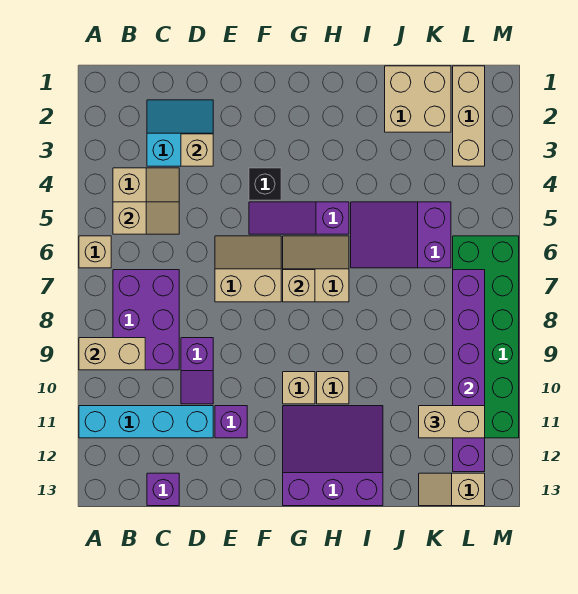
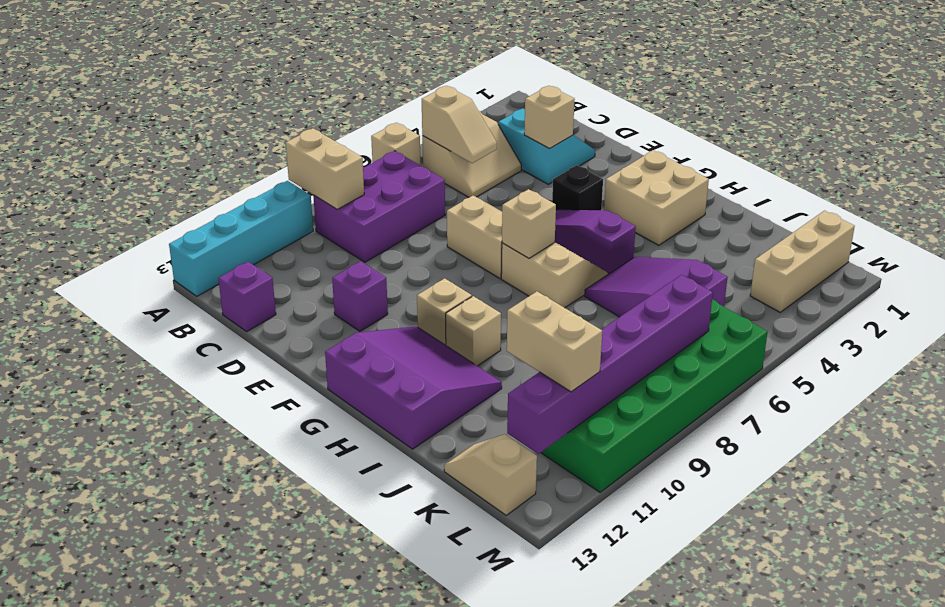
cyan 1x4 brick [79,406,213,438] -> cyan 1x4 brick turned to [169,181,313,296]
purple 1x2 slope [181,338,213,404] -> none
tan 2x2 brick [385,66,451,132] -> tan 2x2 brick moved to [604,150,709,245]

